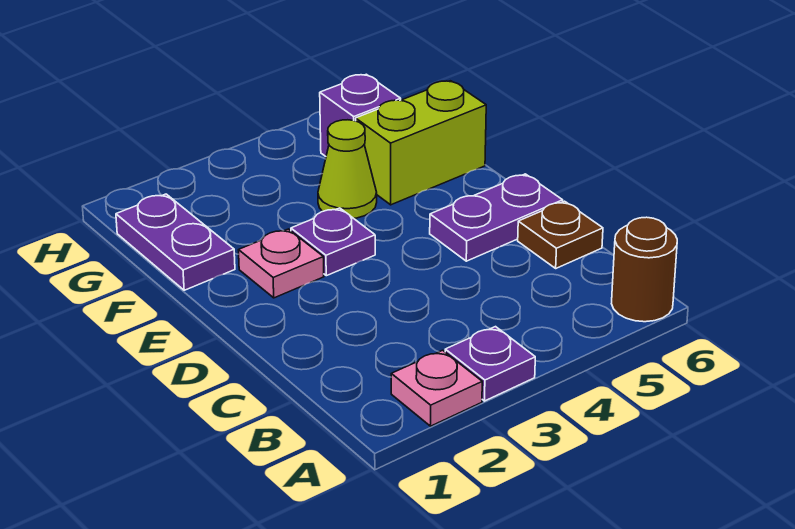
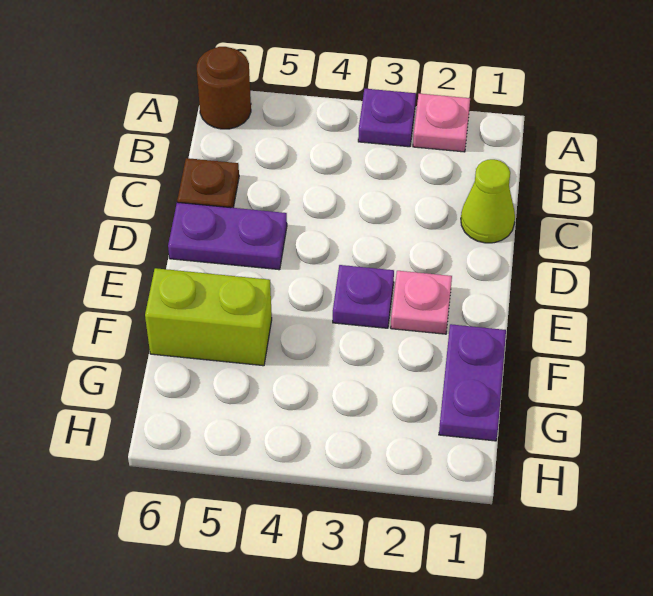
lime 1x1 cone [318,120,377,218] -> lime 1x1 cone moved to [461,159,515,243]
purple 1x1 brick [320,74,401,156] -> none

